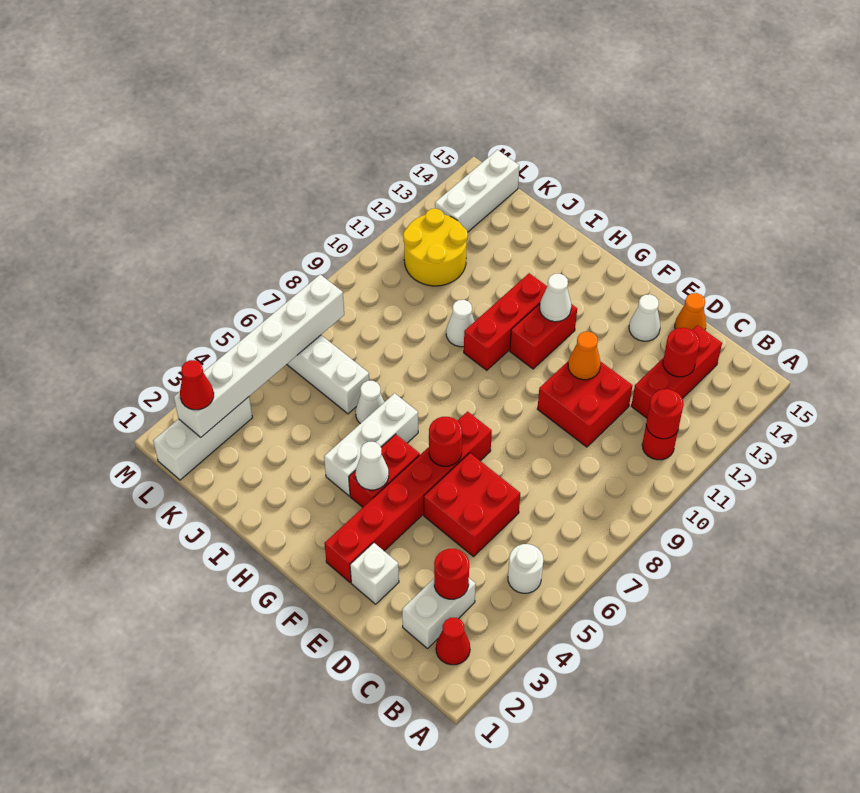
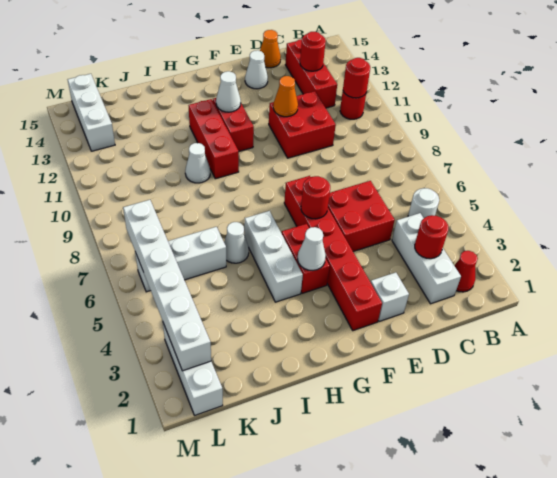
white 1x2 brick [402,578,476,649] -> white 1x3 brick [392,213,461,304]
yellow 2x2 round brick [403,209,468,286] -> none
red 1x1 cone [180,360,214,410] -> none

